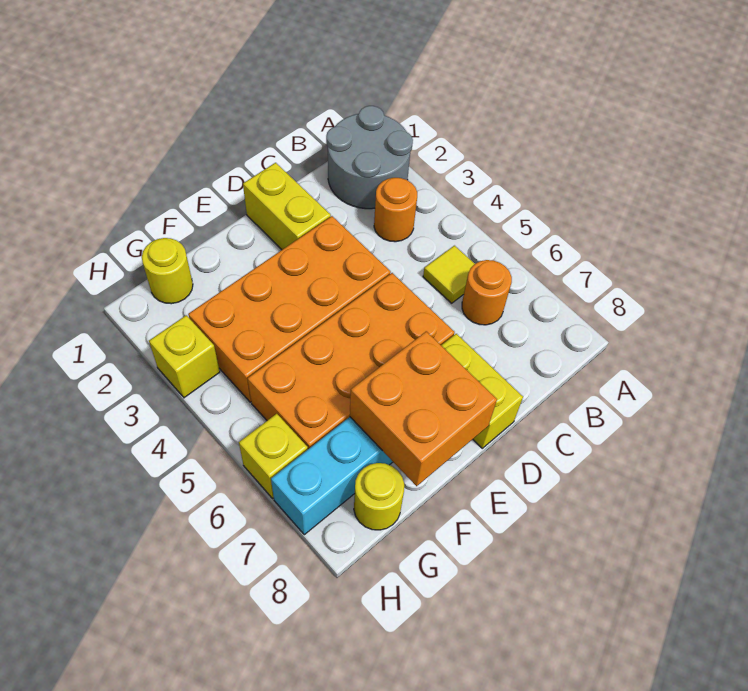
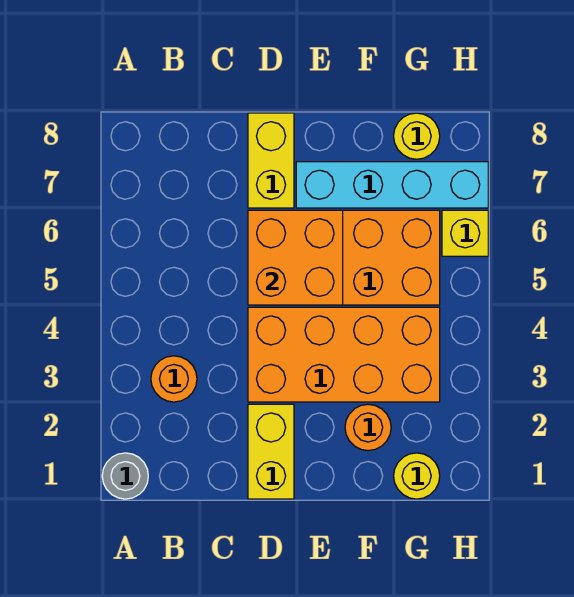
grey 2x2 round brick [326,106,413,209] -> grey 1x1 round brick [102,453,148,499]
yellow 1x1 tile [423,246,475,303] -> none
orange 1x1 round brick [462,260,512,325] -> orange 1x1 round brick moved to [345,404,391,451]
orange 2x2 brick [350,331,497,486] -> orange 2x2 brick moved to [248,210,343,305]
yellow 1x1 brick [149,315,220,398] -> none

